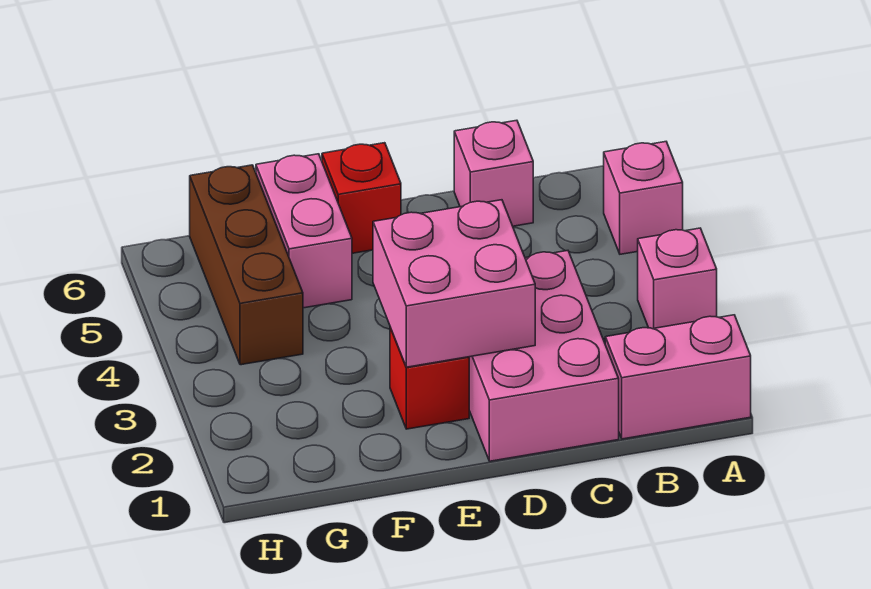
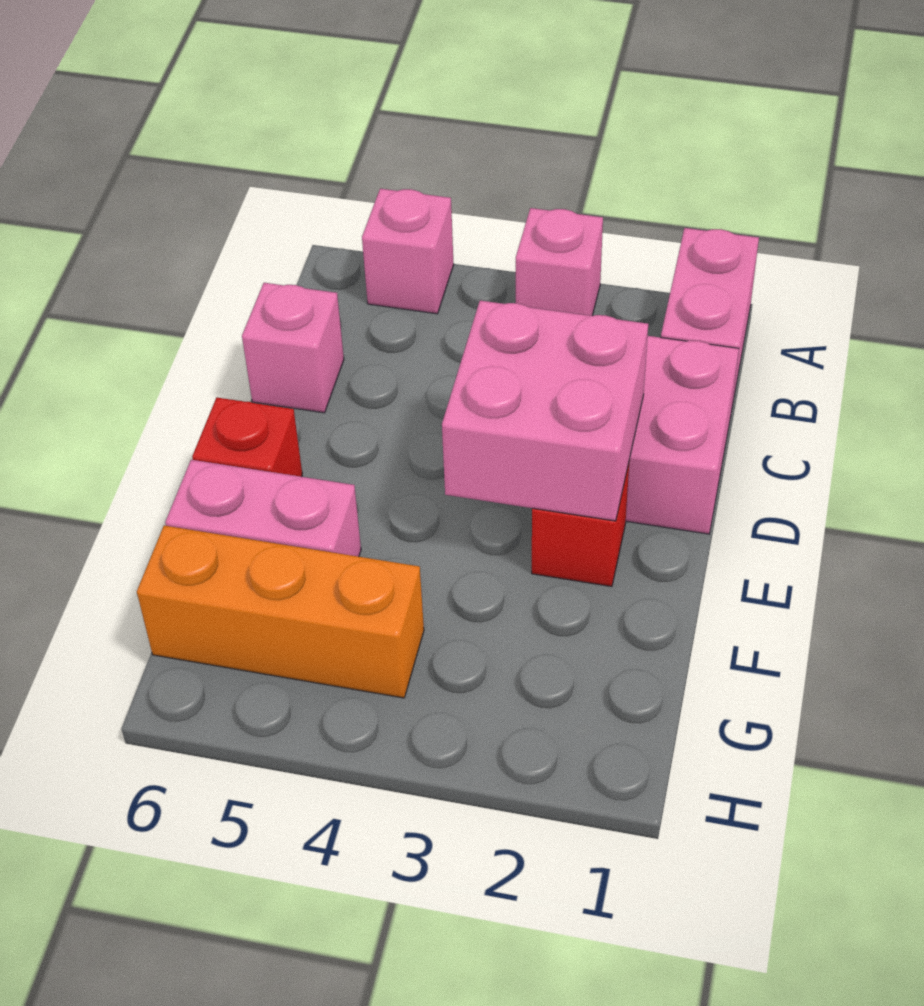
brown 1x3 brick [190,165,303,365] -> orange 1x3 brick [137,525,424,698]

